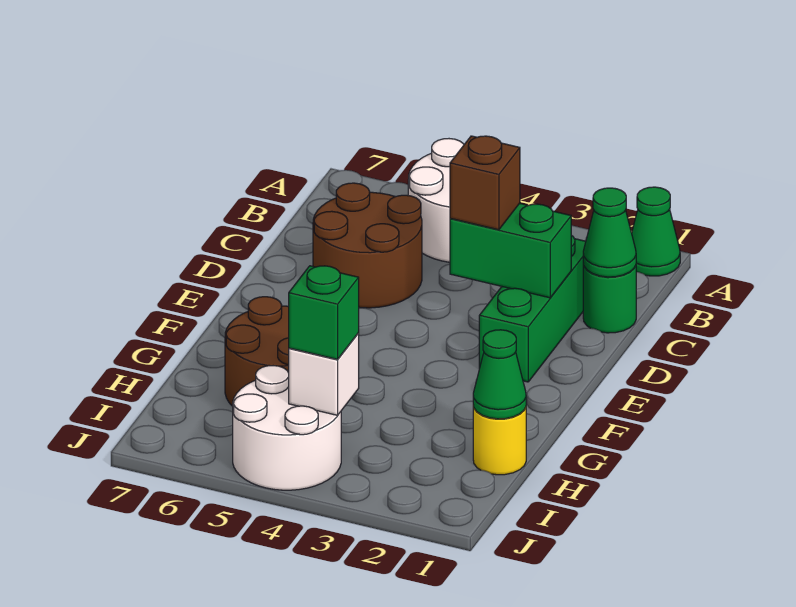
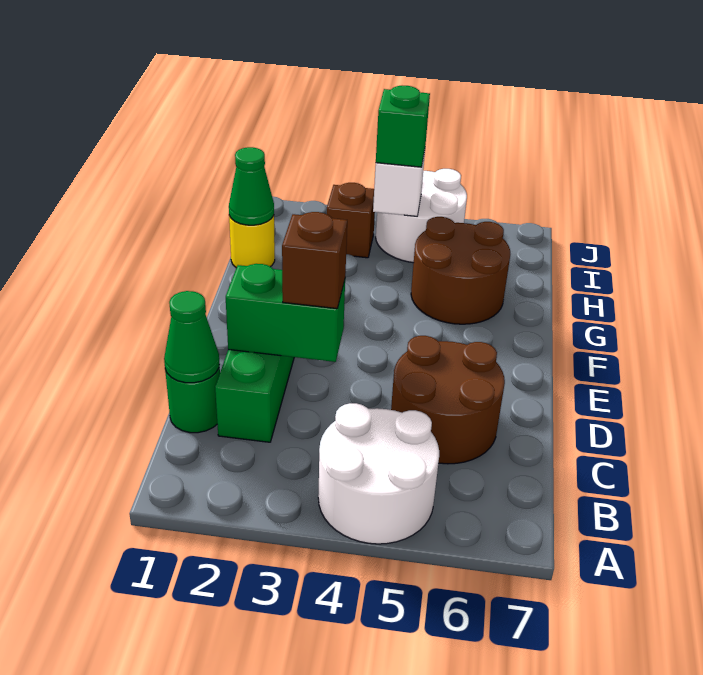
green 1x1 cone [632,187,680,276] -> none
none -> brown 1x1 brick [327,183,375,258]

